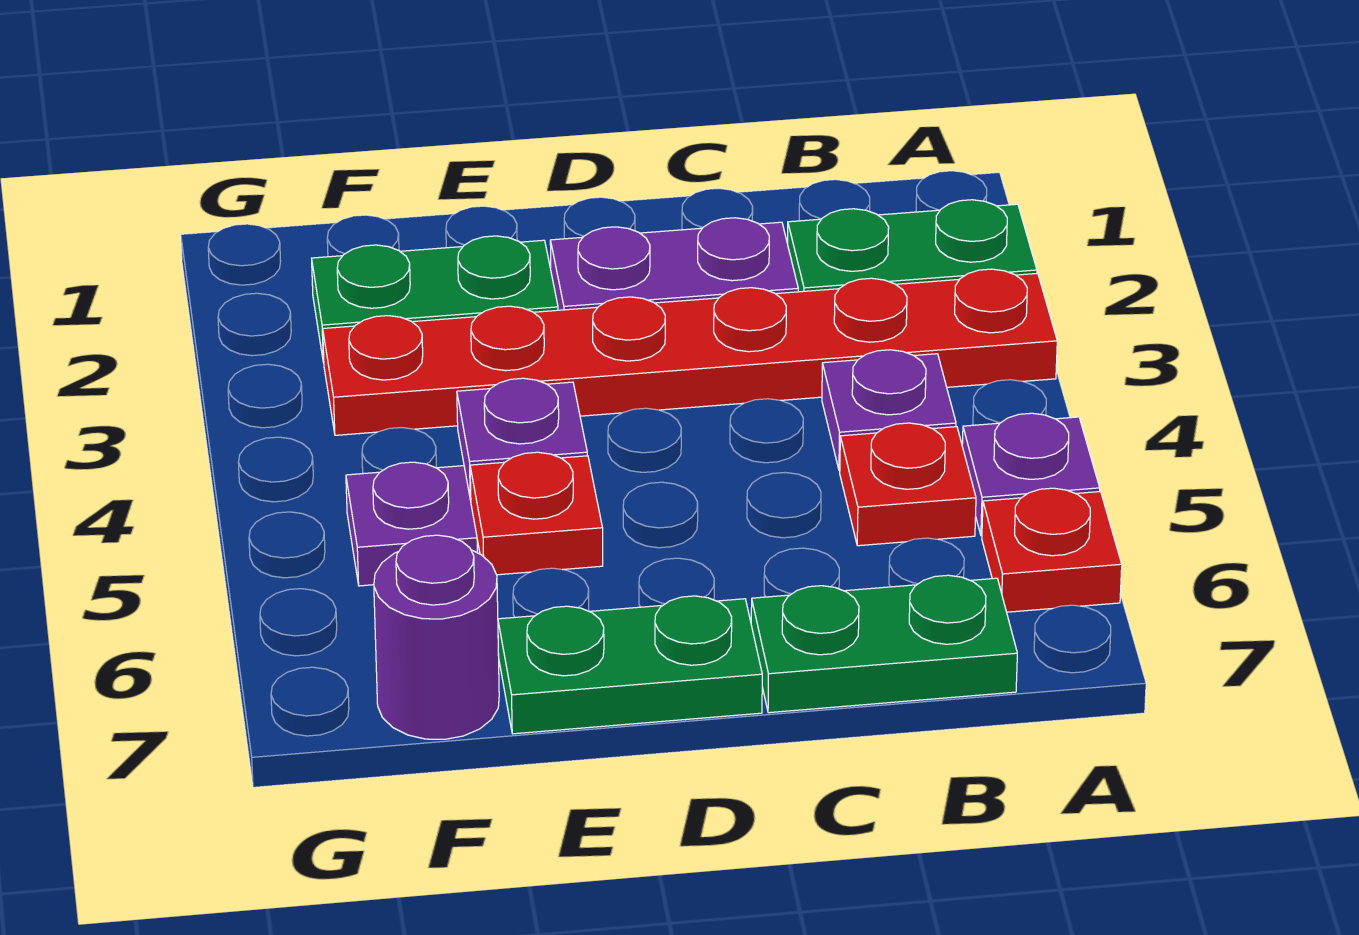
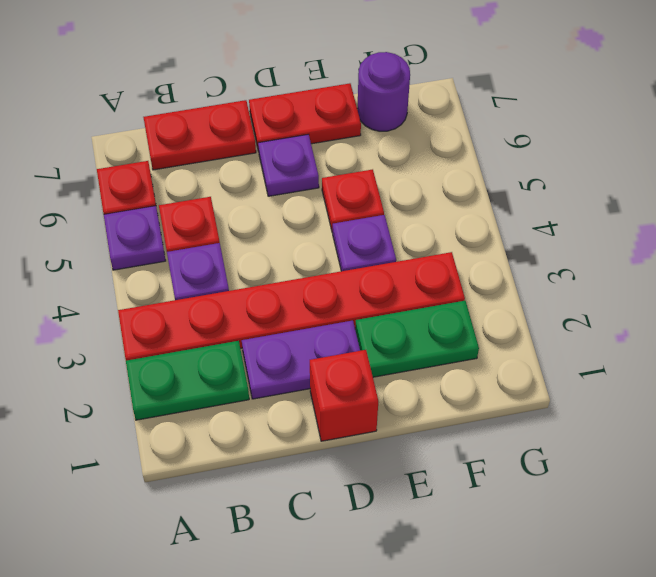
green 1x2 plate [751,575,1017,713] -> red 1x2 plate [143,100,256,170]
none -> red 1x1 brick [310,350,378,441]
green 1x2 plate [498,596,762,734] -> red 1x2 plate [249,83,361,152]
purple 1x1 plate [346,462,477,586] -> purple 1x1 plate moved to [258,134,319,196]

